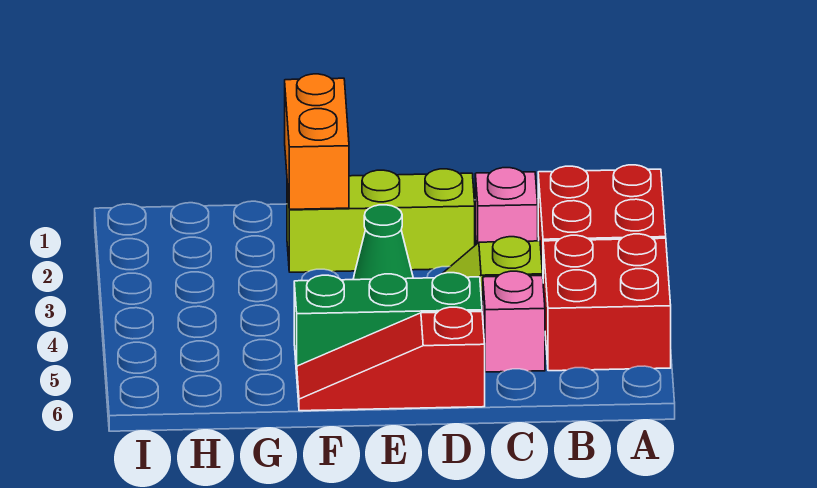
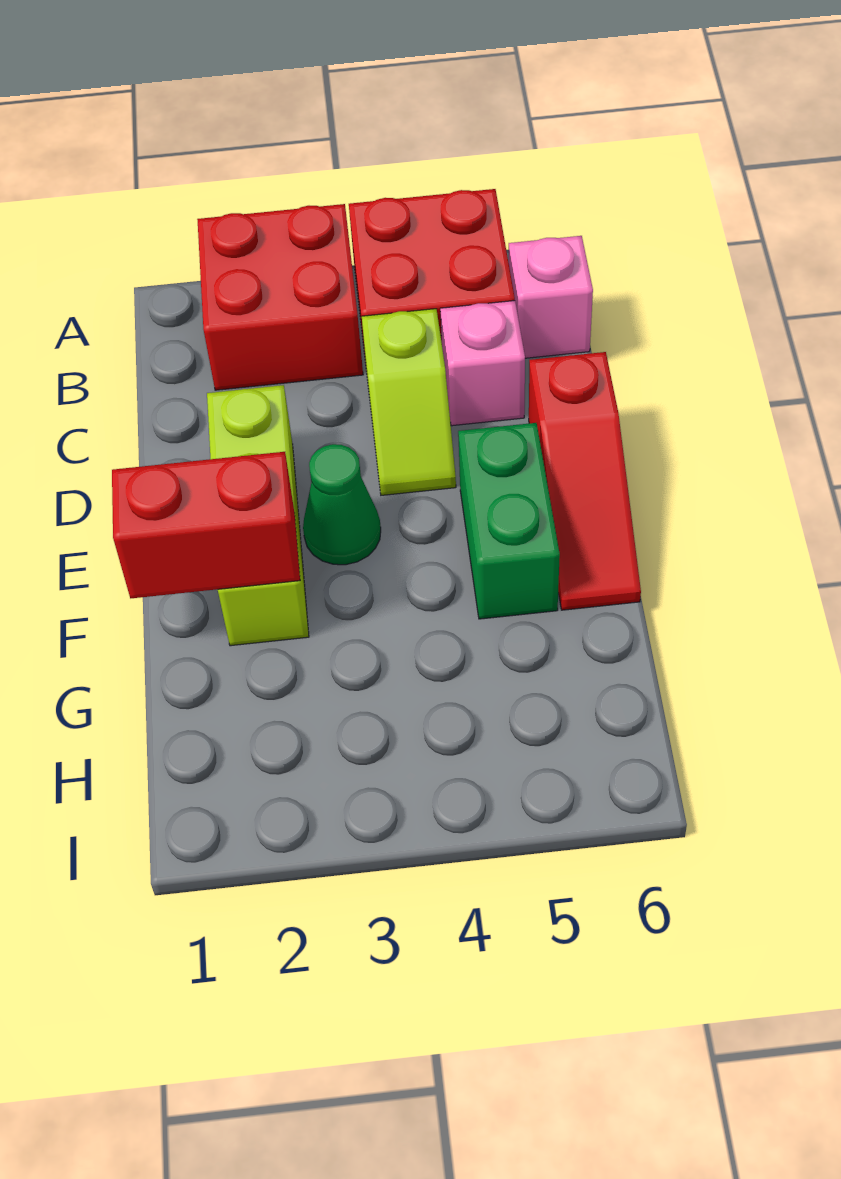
pink 1x1 brick [475,168,538,244] -> pink 1x1 brick moved to [509,236,593,358]
green 1x3 brick [294,273,482,374] -> green 1x2 brick [458,423,560,619]
orange 1x2 brick [285,74,349,209] -> red 1x2 brick [112,452,300,598]

